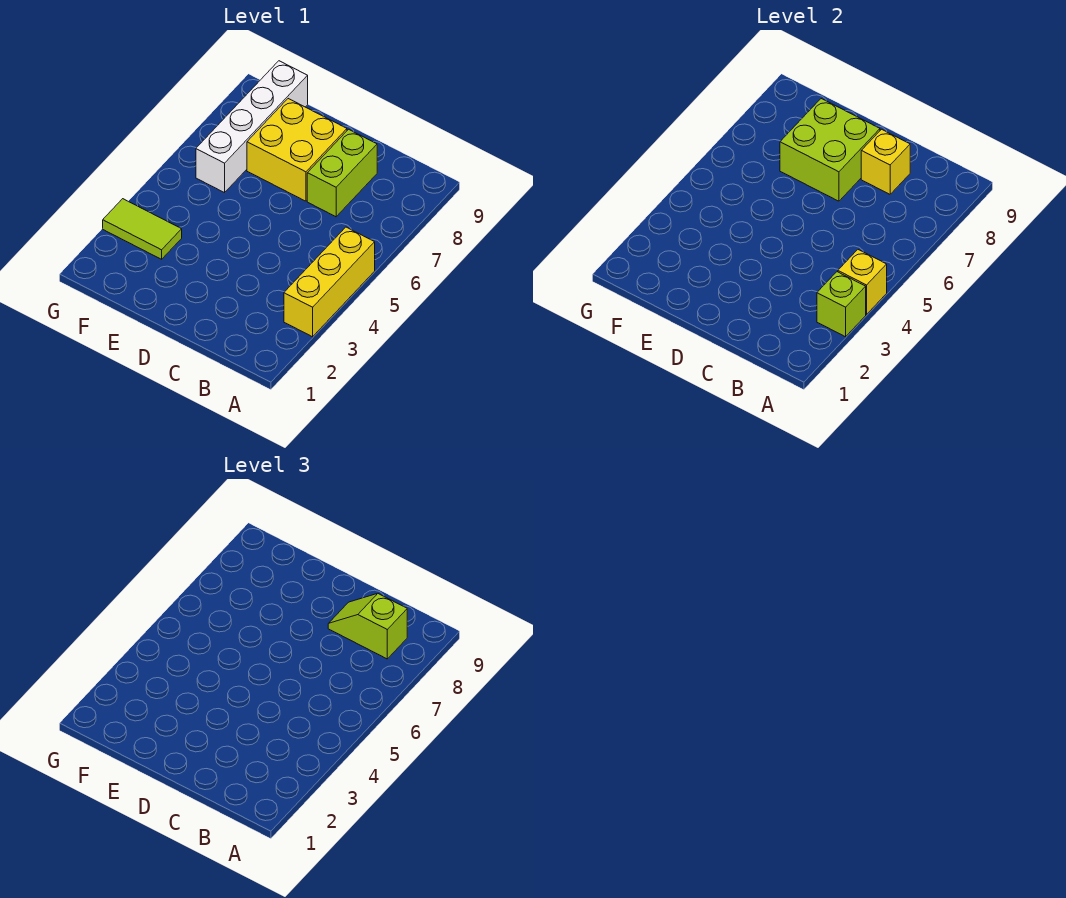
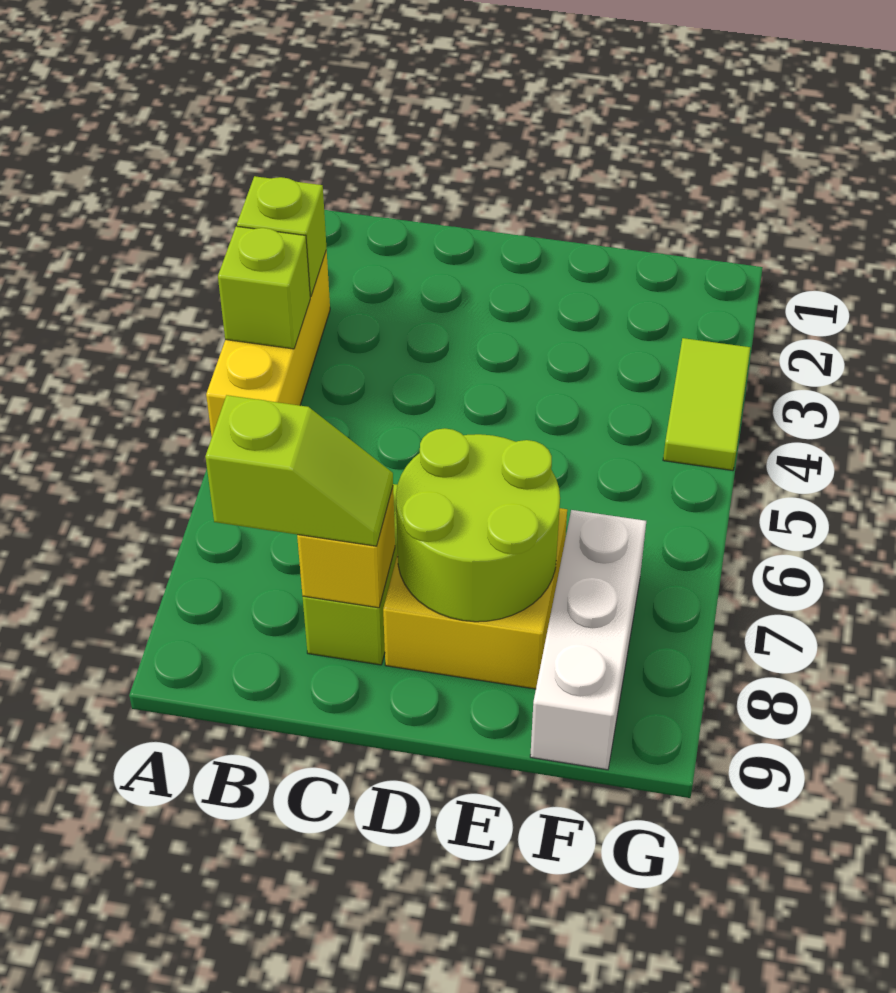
yellow 1x1 brick [838,250,887,314] -> lime 1x1 brick [218,226,310,349]
lime 2x2 brick [780,99,880,201] -> lime 2x2 round brick [396,428,560,622]
lime 1x2 tile [103,199,182,259] -> lime 1x2 tile turned to [663,338,750,471]
white 1x4 brick [196,61,308,193] -> white 1x3 brick [530,510,646,770]

